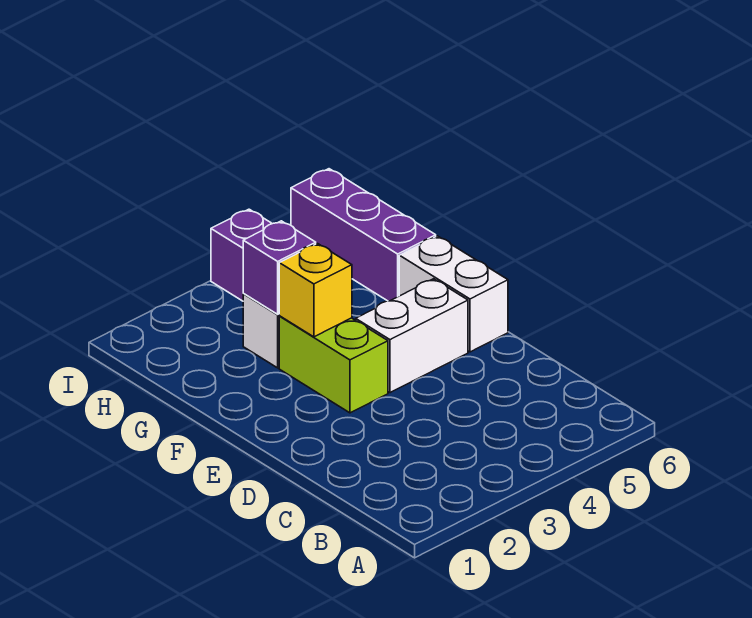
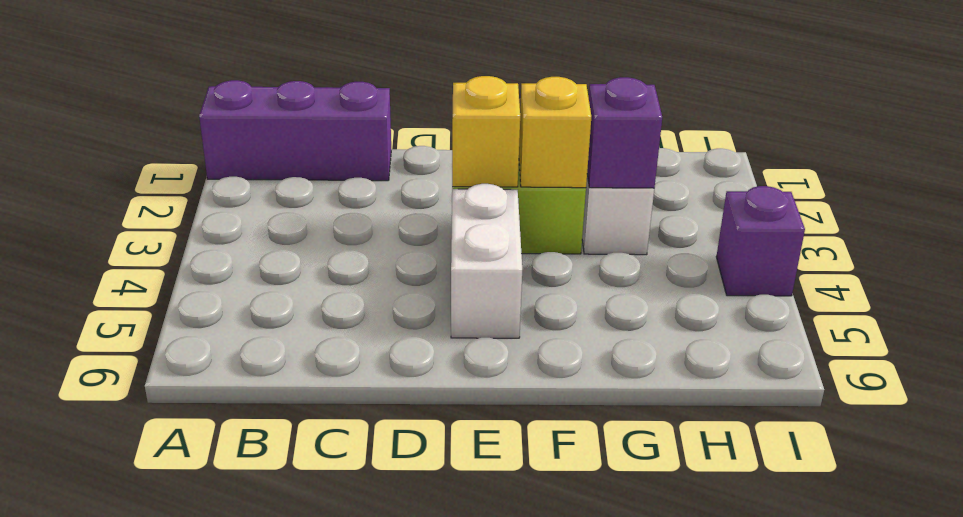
none -> yellow 1x1 brick [452,76,520,187]
white 1x2 brick [399,236,508,352] -> none
purple 1x3 brick [291,169,436,301] -> purple 1x3 brick moved to [199,80,391,181]

